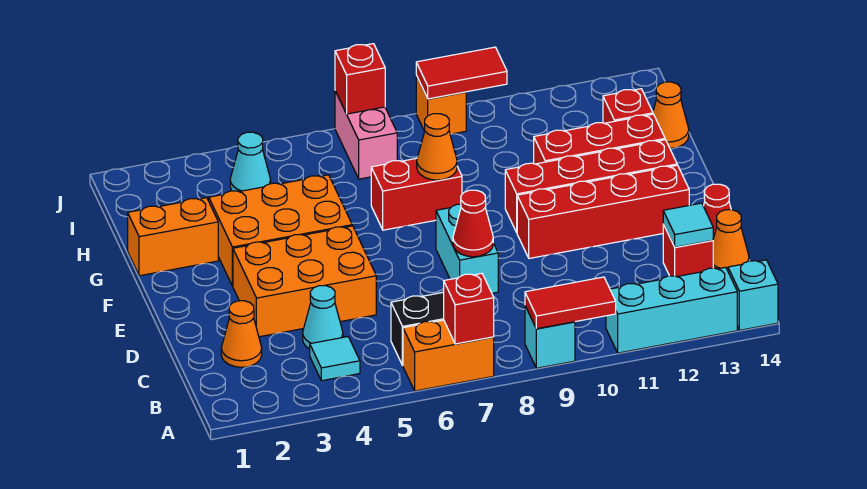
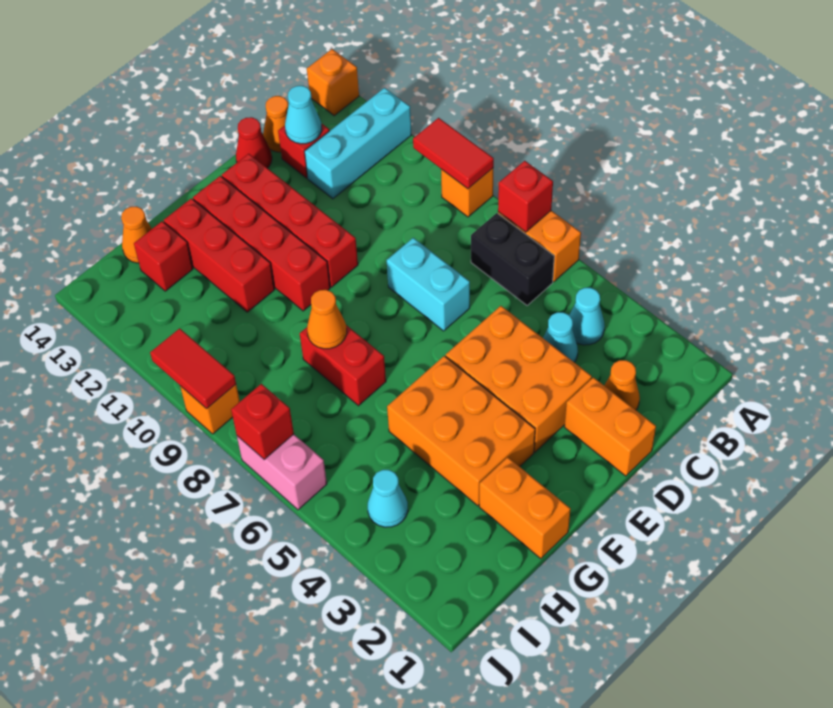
cyan 1x1 brick [525,306,575,368] -> orange 1x1 brick [441,168,493,217]
cyan 1x3 brick [606,267,737,353] -> cyan 1x3 brick turned to [305,88,411,199]
cyan 1x1 brick [728,260,778,330] -> orange 1x1 brick [307,49,359,116]
cyan 1x1 tile [310,337,360,381] -> cyan 1x1 cone [569,288,605,345]
cyan 1x1 tile [663,203,713,247] -> cyan 1x1 cone [285,86,322,144]
none -> orange 1x2 brick [565,377,656,476]
cyan 1x2 brick [436,204,498,293] -> cyan 1x2 brick turned to [387,238,470,331]
red 1x1 cone [453,190,493,257] -> none
pink 1x2 brick [335,91,397,179] -> pink 1x2 brick turned to [237,434,327,510]

